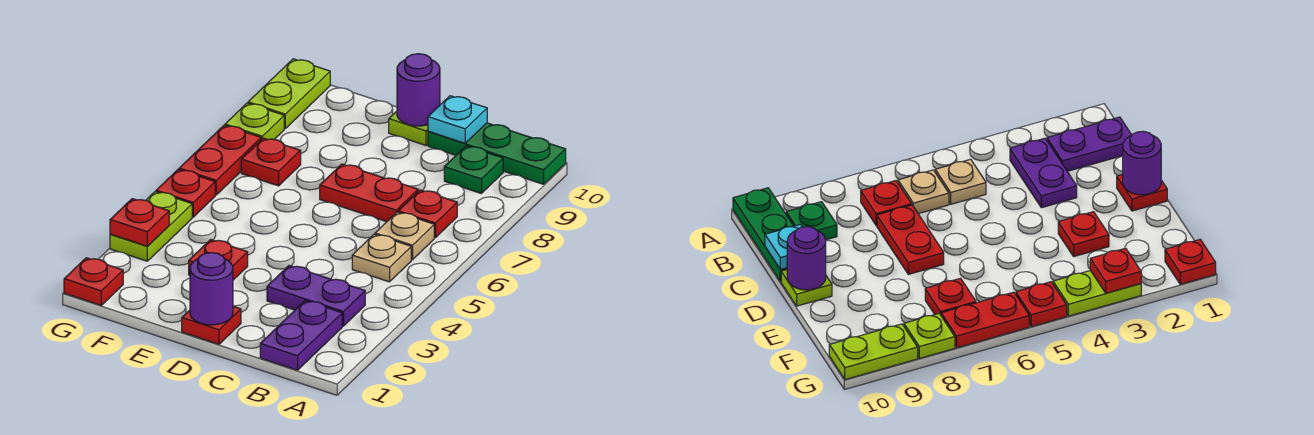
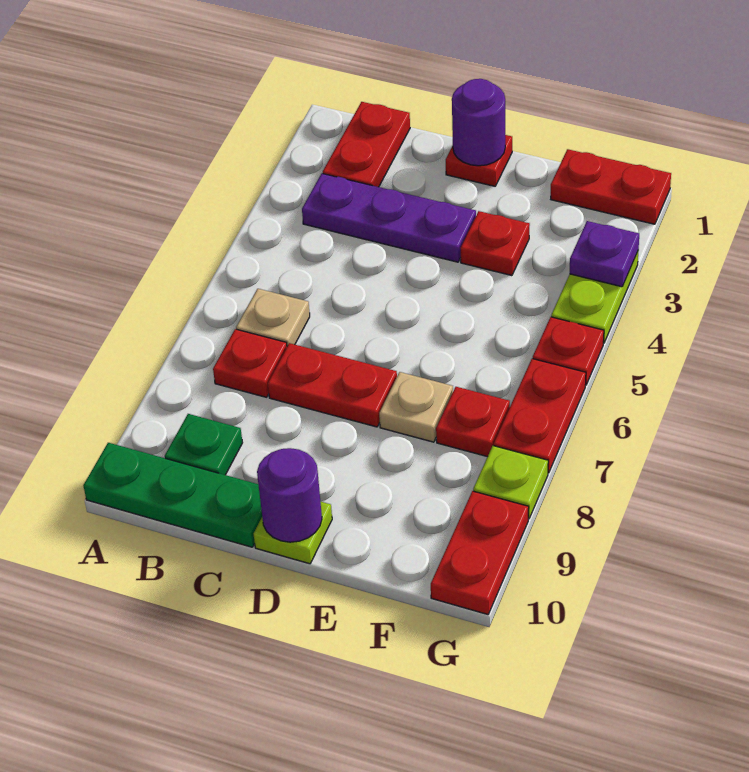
purple 1x2 plate [260,301,342,370] -> red 1x2 plate [323,102,410,187]
purple 1x2 plate [267,266,365,326] -> purple 1x3 plate [302,173,476,262]
tan 1x1 plate [352,234,411,282] -> tan 1x1 plate moved to [379,372,453,442]
cyan 1x1 plate [428,96,487,143] -> none
red 1x1 plate [64,258,123,305] -> red 1x2 plate [551,149,671,224]
red 1x1 plate [110,199,169,246] -> purple 1x1 plate [570,221,639,287]
lime 1x2 plate [248,59,330,129] -> red 1x2 plate [431,491,529,615]

